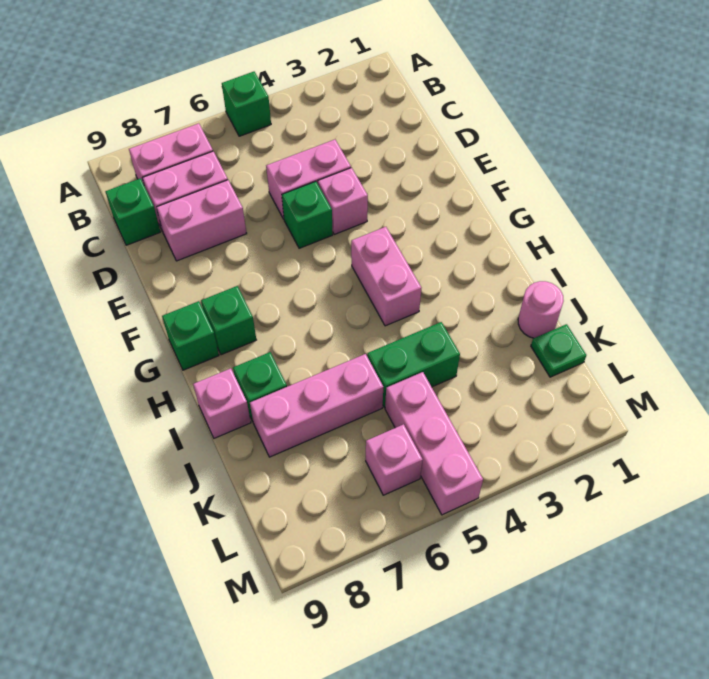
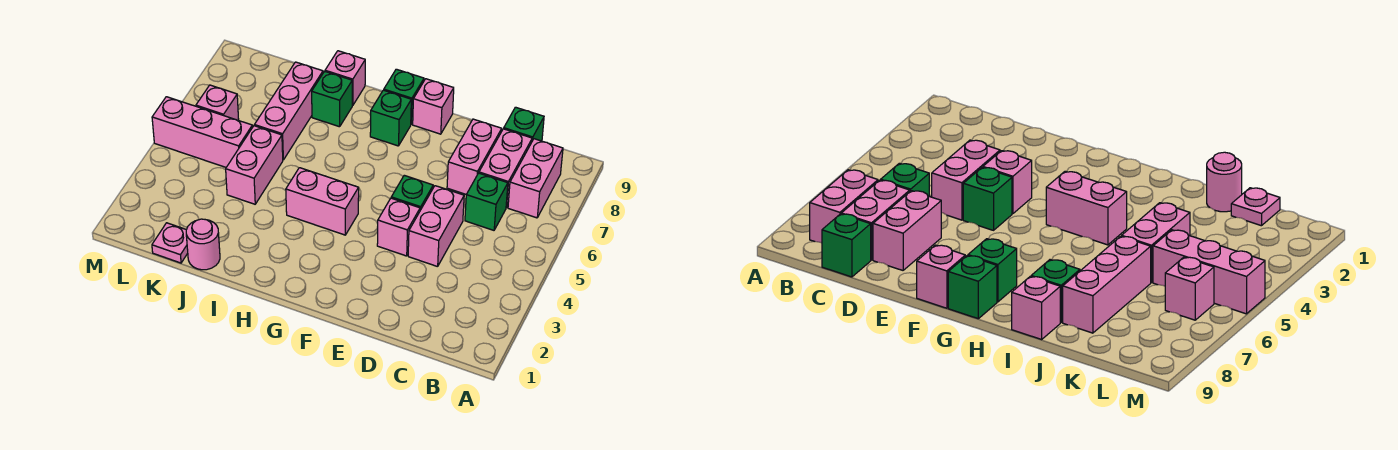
green 1x1 brick [222,72,271,136] -> green 1x1 brick moved to [465,173,508,230]
none -> pink 1x1 brick [413,79,454,134]
green 1x2 brick [367,322,460,407] -> pink 1x2 brick [226,126,283,204]
green 1x1 plate [531,324,586,377] -> pink 1x1 plate [152,223,188,263]

